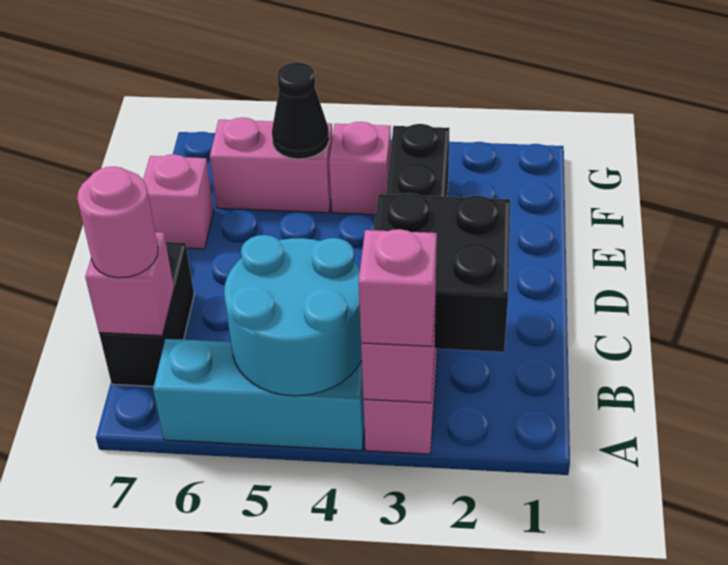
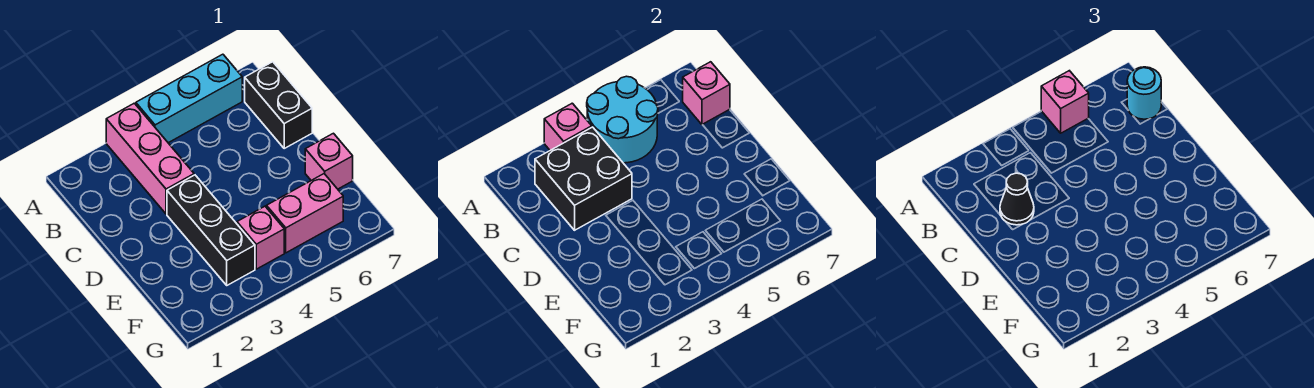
pink 1x1 brick [359,229,437,346] -> pink 1x1 brick moved to [1041,71,1089,133]
pink 1x1 round brick [77,167,158,278] -> cyan 1x1 round brick [1127,67,1161,119]
black 1x1 cone [272,62,329,159] -> black 1x1 cone moved to [1000,173,1034,225]

